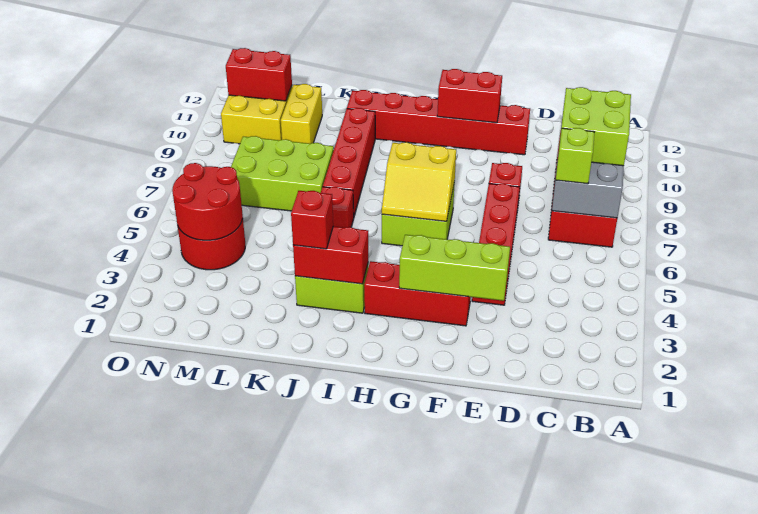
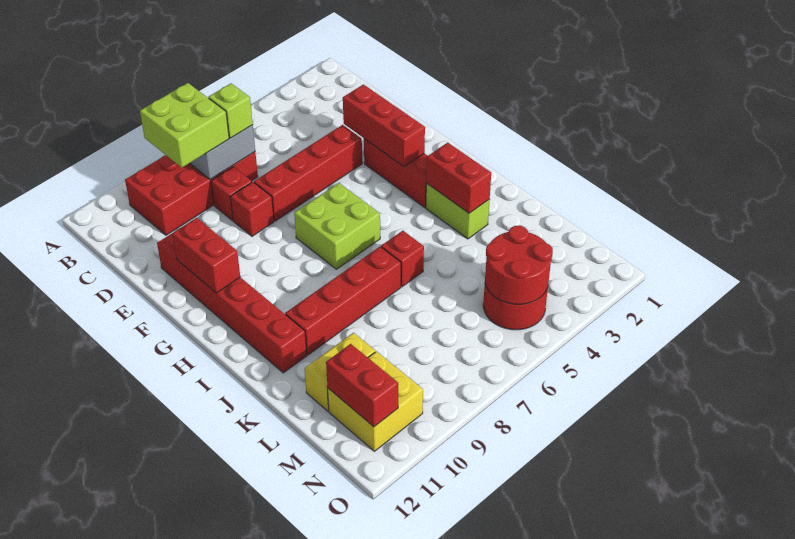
lime 1x3 brick [399,235,510,301] -> red 1x3 brick [343,84,425,167]
yellow 2x2 slope [382,142,456,221] -> none
red 1x1 brick [291,191,333,249] -> red 1x1 brick moved to [211,167,252,221]
lime 2x3 brick [231,136,334,211] -> none

